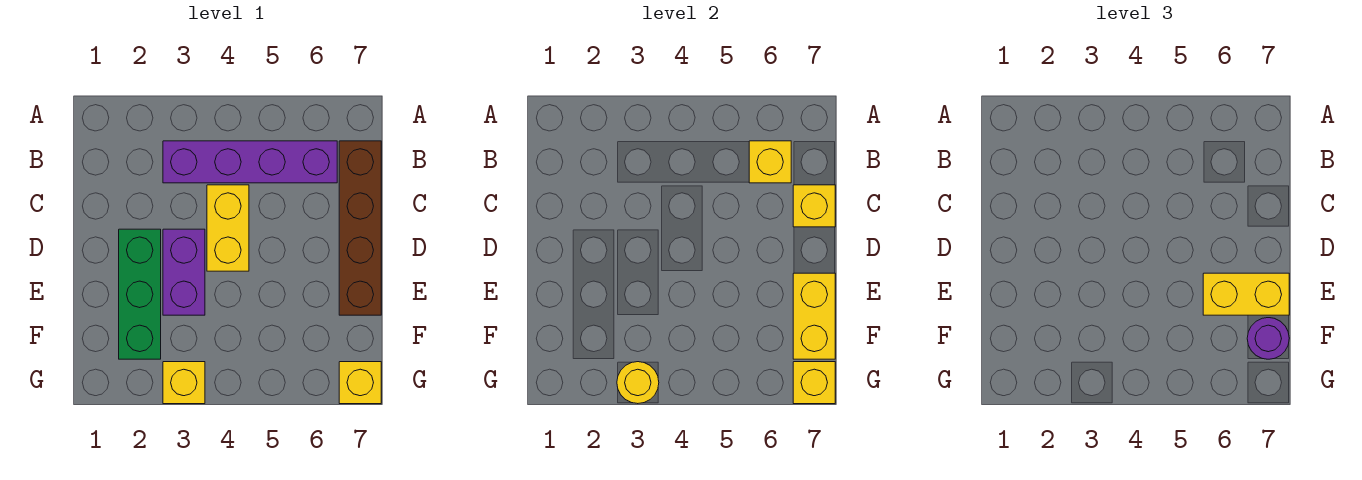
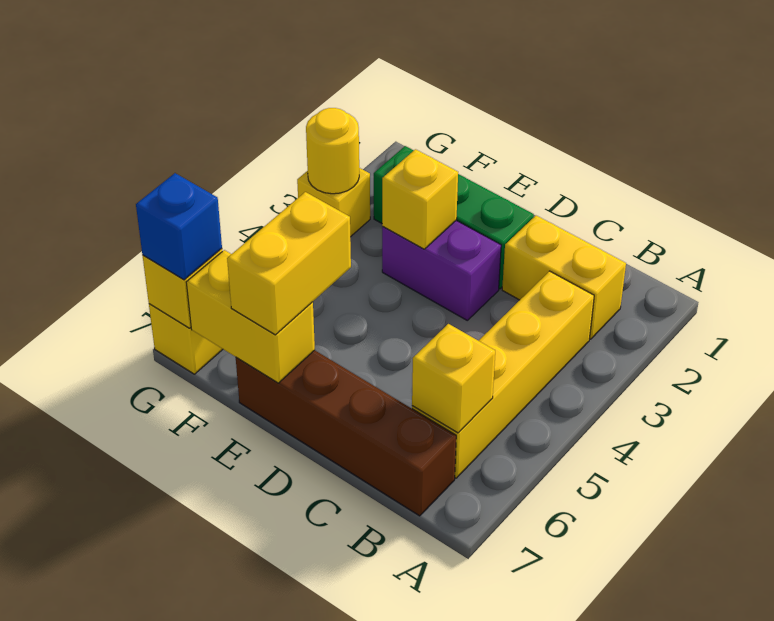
purple 1x4 brick [163,141,337,183] -> yellow 1x4 brick [412,271,594,478]
yellow 1x2 brick [207,185,249,271] -> yellow 1x2 brick moved to [502,216,626,339]
yellow 1x1 brick [793,185,835,227] -> yellow 1x1 brick moved to [382,149,458,249]
purple 1x1 round brick [1247,318,1289,359] -> none
none -> blue 1x1 brick [136,173,222,280]

